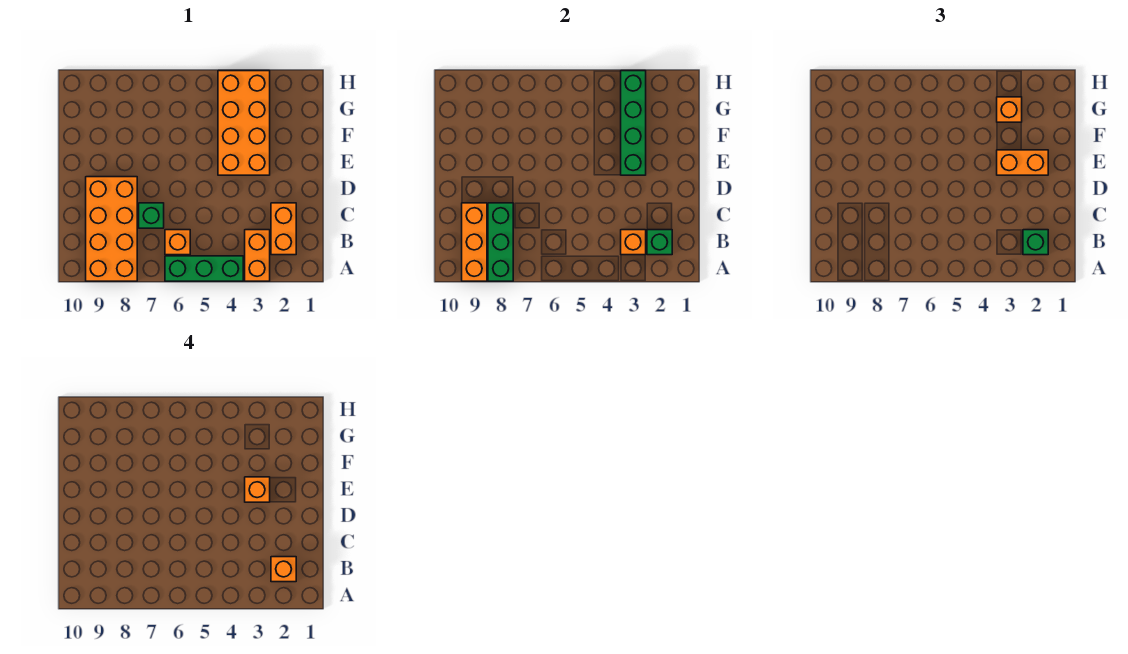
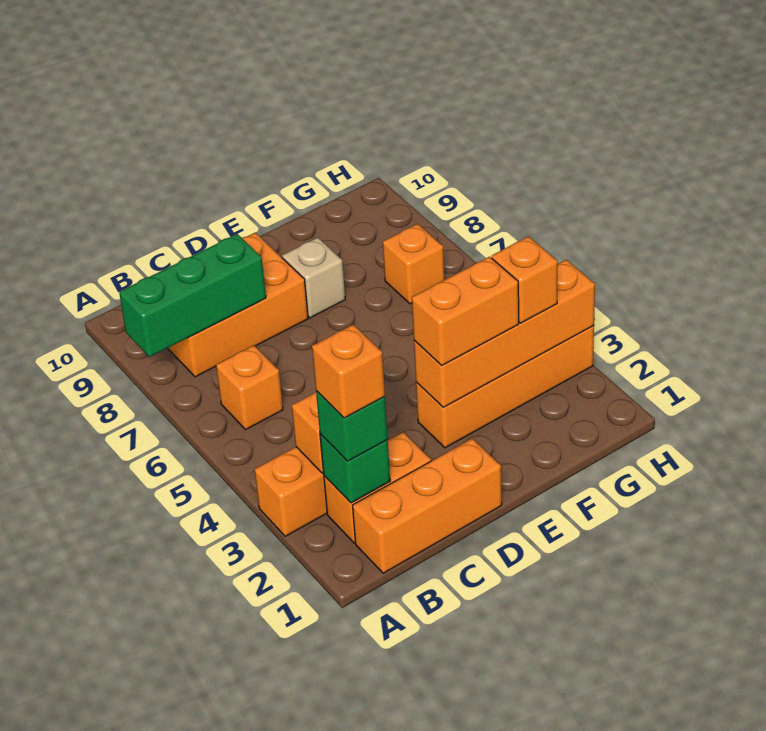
green 1x3 brick [165,256,243,281] -> none
orange 2x4 brick [86,177,137,281] -> orange 2x3 brick [168,233,308,377]
orange 1x3 brick [462,203,487,281] -> orange 1x3 brick moved to [352,439,502,573]
green 1x1 brick [139,203,164,228] -> none
orange 1x2 brick [997,150,1048,175] -> orange 1x2 brick turned to [412,257,519,366]
orange 2x4 brick [218,71,270,175] -> orange 1x4 brick [416,326,594,448]
green 1x4 brick [621,71,646,175] -> orange 1x4 brick [414,260,595,407]
orange 1x1 brick [245,477,270,502] -> orange 1x1 brick moved to [383,224,444,304]
none -> tan 1x1 brick [282,238,345,318]

